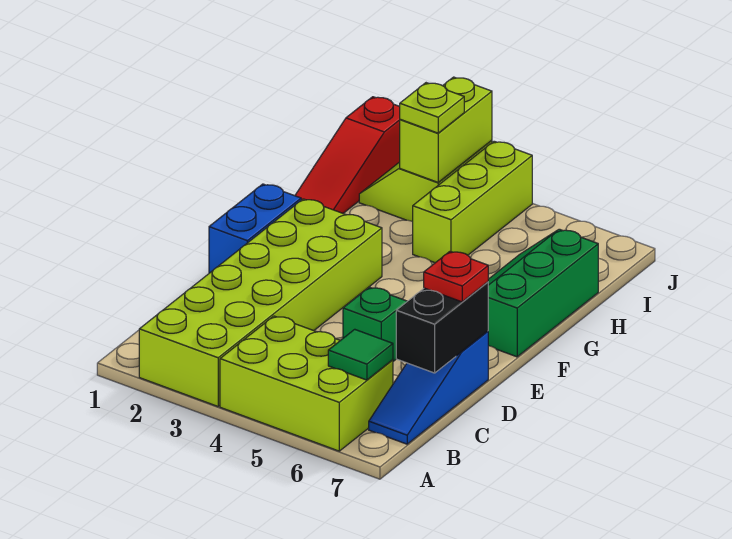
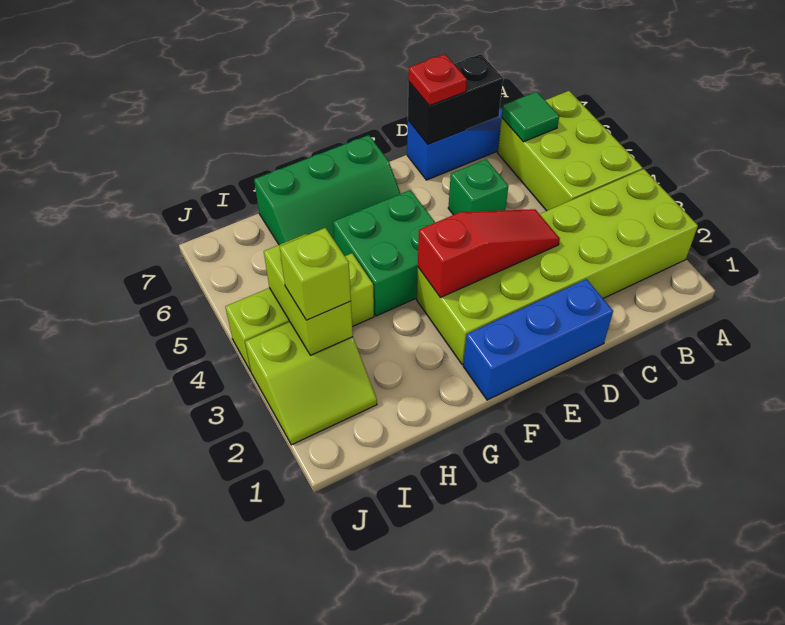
blue 1x2 brick [209,184,301,273] -> blue 1x3 brick [463,279,613,400]
none -> green 2x2 brick [333,190,435,316]
red 1x3 slope [295,97,400,213] -> red 1x3 slope moved to [418,209,560,297]
lime 1x2 brick [400,77,492,182] -> lime 1x2 brick turned to [264,234,353,355]
lime 1x1 plate [400,83,464,133] -> lime 1x1 brick [280,228,351,320]

